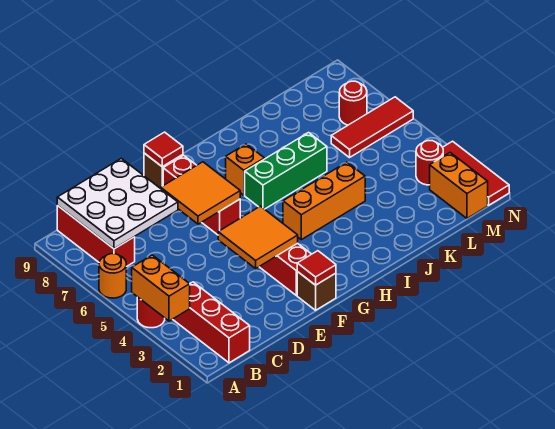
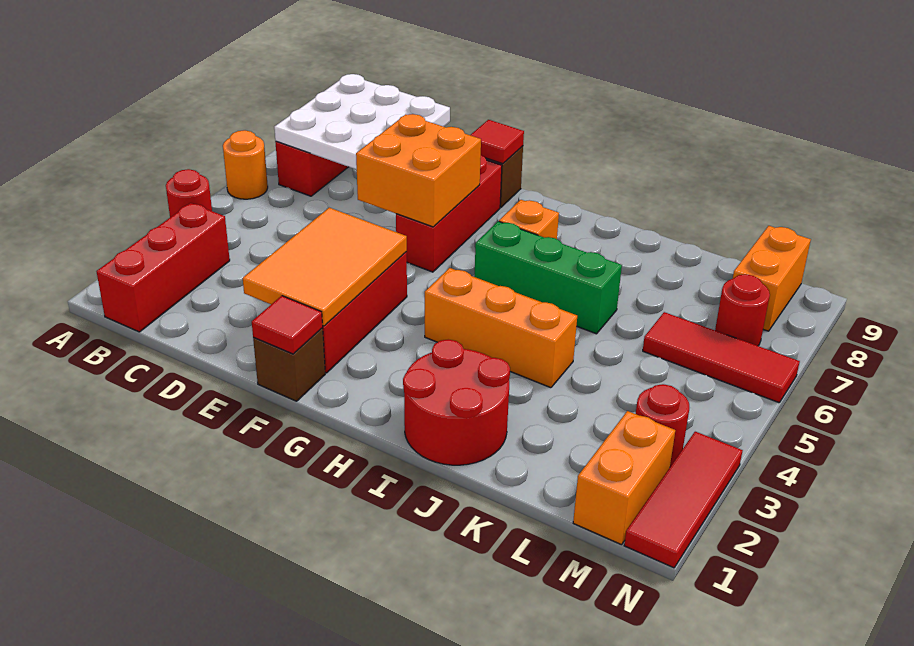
orange 1x2 brick [132,255,190,321] -> orange 1x2 brick moved to [733,226,811,331]
orange 2x2 tile [218,206,298,268] -> orange 2x3 tile [243,208,407,326]
orange 2x2 tile [161,162,240,224] -> orange 2x2 brick [356,114,481,227]
none -> red 2x2 round brick [403,339,510,465]

